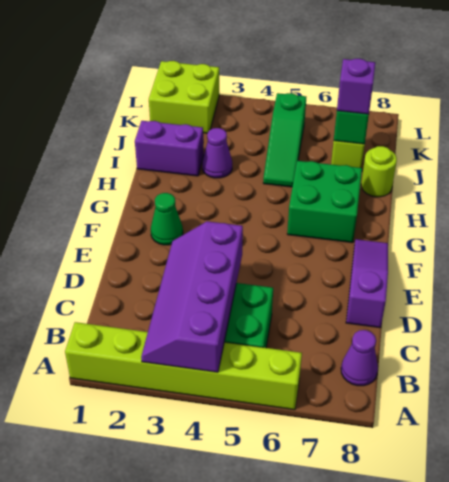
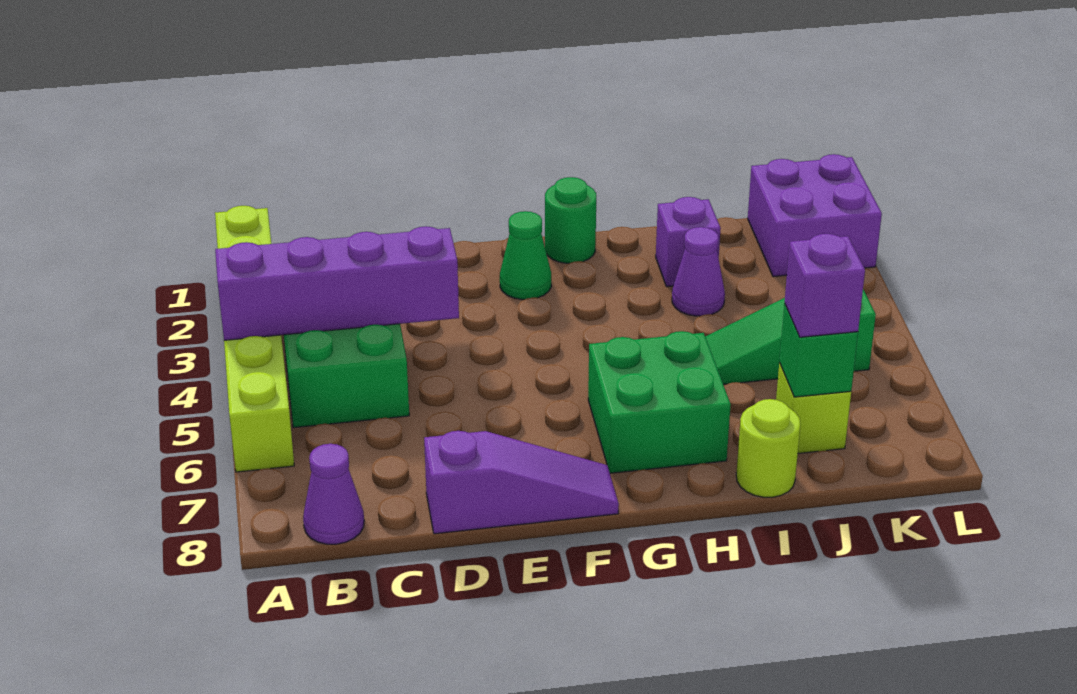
none -> green 1x1 round brick [545,177,596,263]
purple 1x2 brick [135,121,204,176] -> purple 1x1 brick [656,197,721,287]
lime 2x2 brick [149,61,219,133] -> purple 2x2 brick [748,154,882,277]

